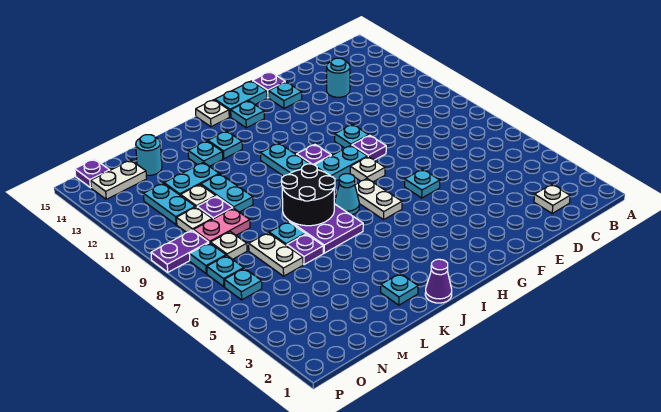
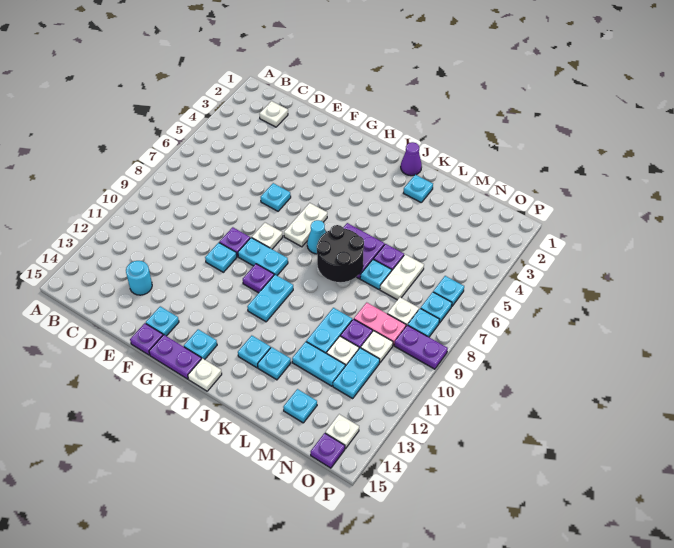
cyan 1x2 plate [215,81,267,117] -> purple 1x2 plate [149,335,202,379]
cyan 1x1 round brick [136,135,162,175] -> cyan 1x1 plate [283,389,317,423]
white 1x2 plate [91,160,147,199] -> white 1x1 plate [325,414,359,449]

